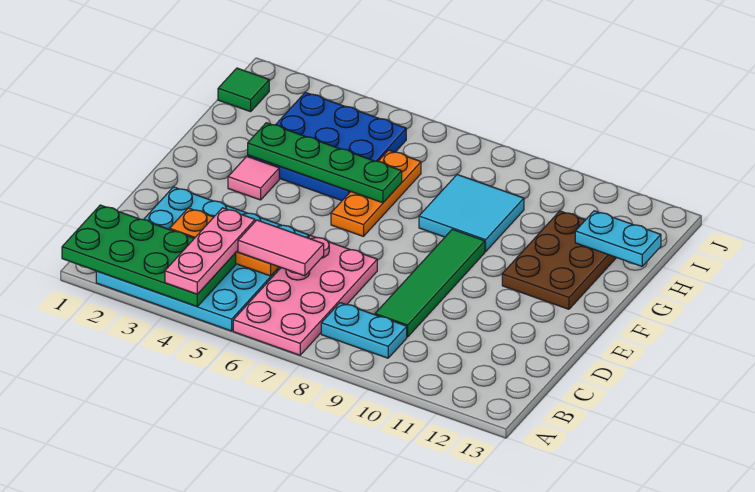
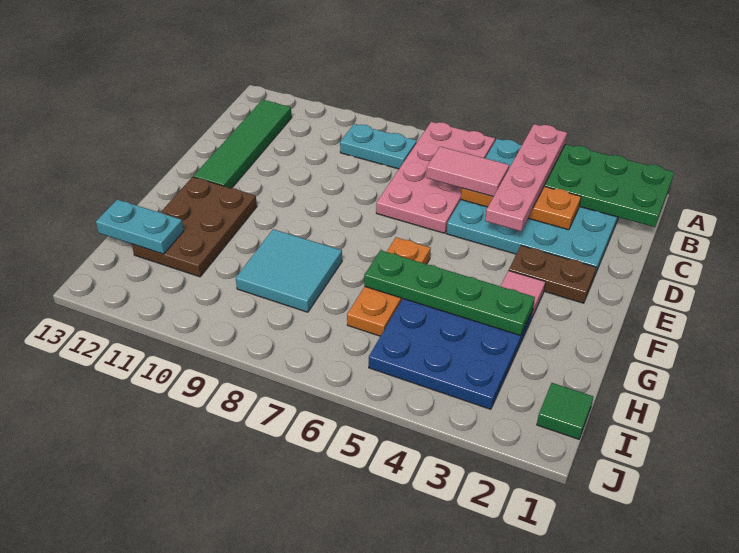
pink 1x3 plate [165,208,255,294] -> pink 1x4 plate [485,124,567,231]
green 1x4 tile [375,229,485,337] -> green 1x4 tile moved to [194,100,292,188]
none -> brown 1x2 plate [509,246,596,303]

